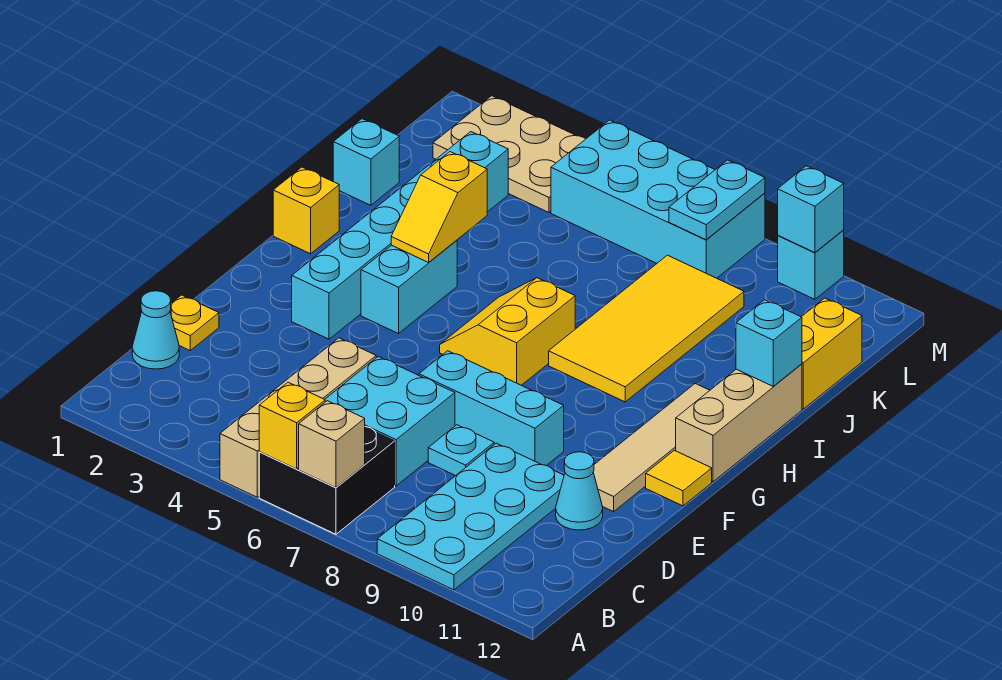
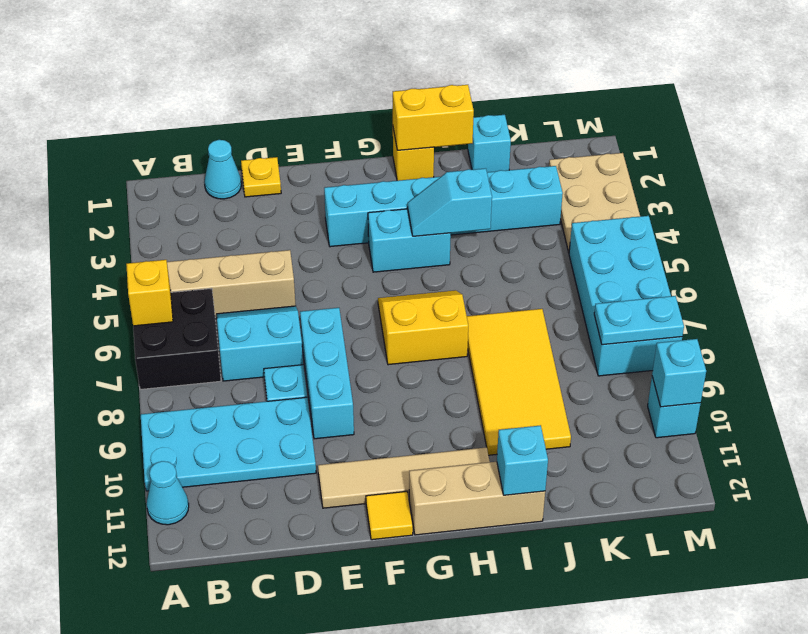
tan 1x1 brick [299,401,365,487] -> none
cyan 2x2 brick [325,357,455,486] -> cyan 2x2 slope [217,306,303,381]
cyan 1x1 cone [556,452,603,530] -> cyan 1x1 cone moved to [147,461,189,525]
yellow 1x2 slope [391,152,487,262] -> cyan 1x2 slope [408,168,492,236]
yellow 2x4 tile [549,255,744,402] -> yellow 2x4 tile turned to [467,309,571,455]
yellow 1x2 brick [802,298,862,409] -> yellow 1x2 brick moved to [393,85,474,150]

